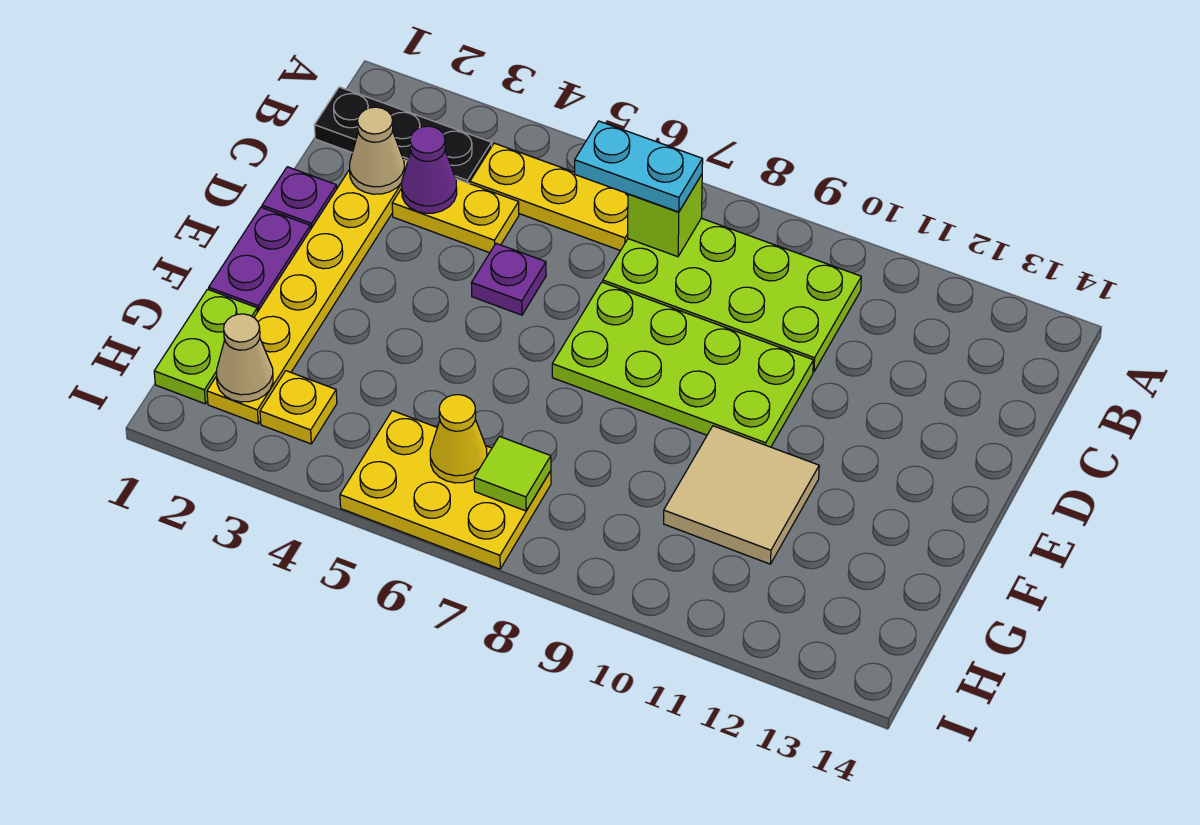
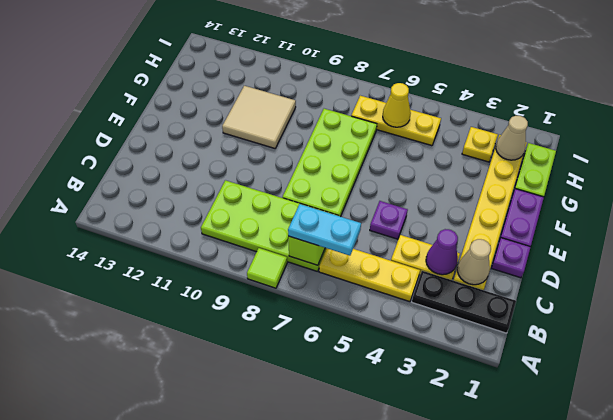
lime 2x4 plate [552,282,813,447] -> lime 2x4 plate turned to [282,109,377,217]
yellow 2x3 plate [340,411,551,569] -> yellow 1x3 plate [351,96,441,146]
lime 1x1 tile [474,436,551,511] -> lime 1x1 tile moved to [247,248,287,288]

